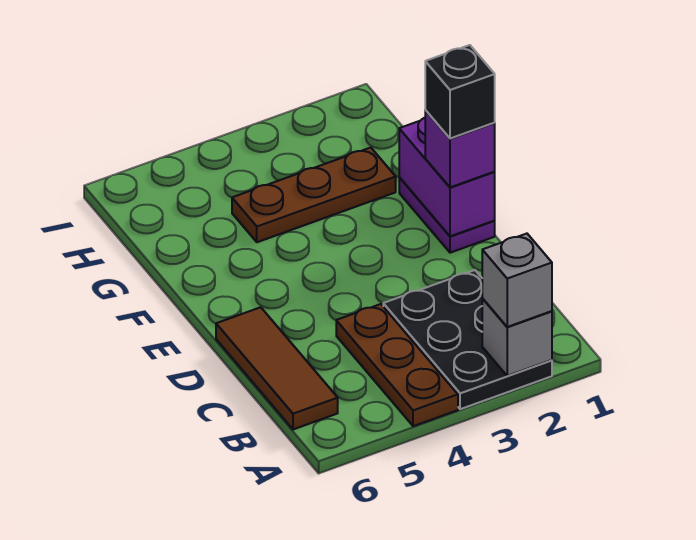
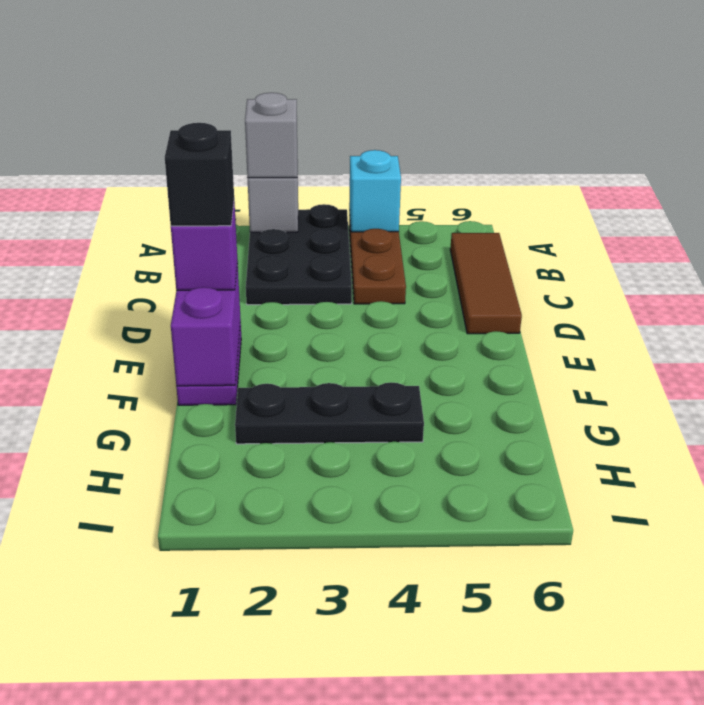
none -> cyan 1x1 brick [349,150,401,232]
brown 1x3 plate [232,148,396,242] -> black 1x3 plate [235,382,424,444]

